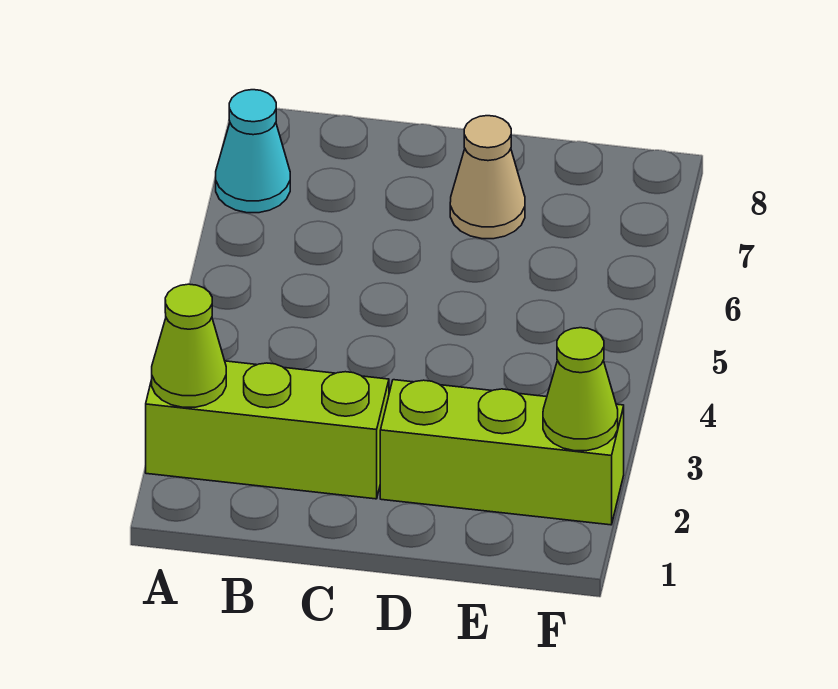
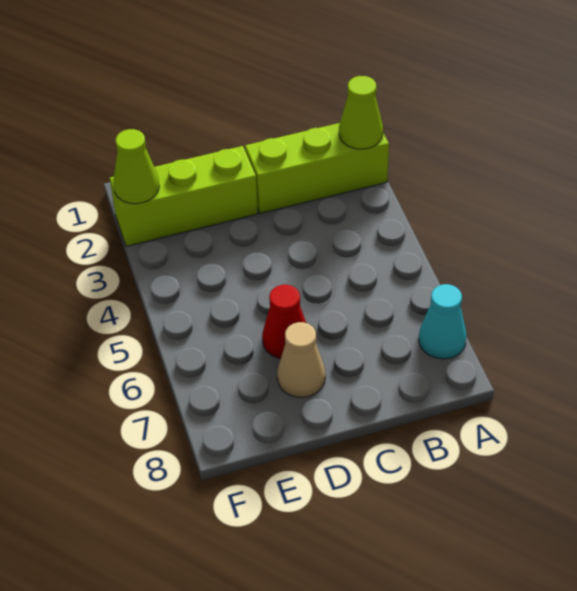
none -> red 1x1 cone [262,285,306,359]

